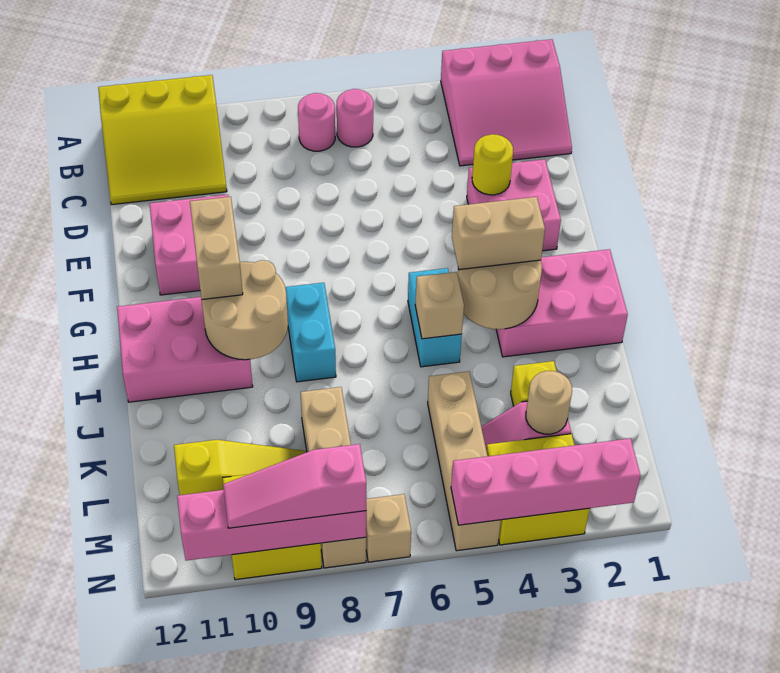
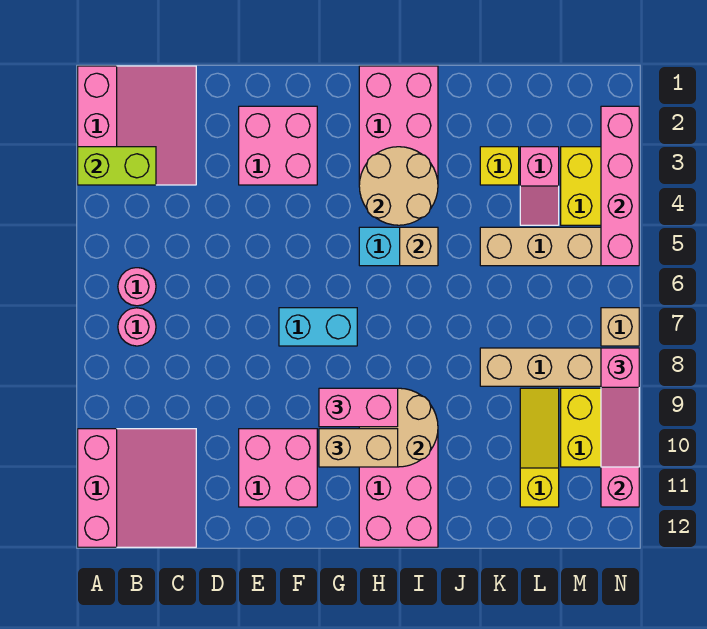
none -> lime 1x2 brick [78,147,156,185]
yellow 3x3 slope [98,75,227,205] -> pink 3x3 slope [78,429,196,547]
yellow 1x1 round brick [472,134,513,195] -> none
none -> pink 1x2 brick [319,388,398,427]
tan 1x2 brick [452,197,545,270] -> none
cyan 1x2 brick [285,283,336,382] -> cyan 1x2 brick moved to [279,308,357,346]
tan 1x1 round brick [526,371,572,434] -> none

